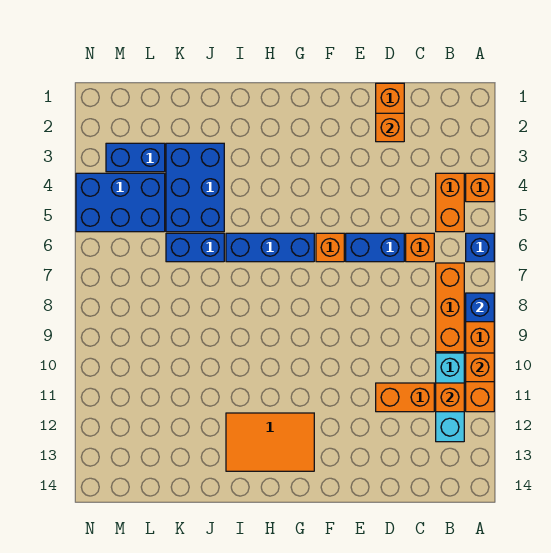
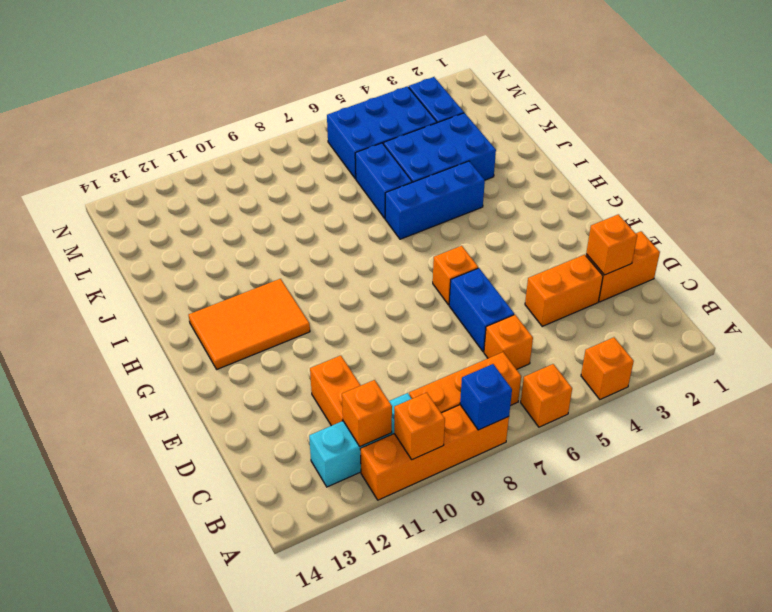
blue 1x1 brick [466,233,494,262] -> orange 1x1 brick [521,364,572,427]
orange 1x2 brick [436,173,464,232] -> orange 1x2 brick moved to [525,255,603,326]
blue 1x3 brick [226,233,314,262] -> blue 1x3 brick turned to [385,161,485,239]
orange 2x3 tile [226,413,314,471] -> orange 2x3 tile turned to [189,279,310,369]
blue 2x3 brick [76,173,165,232] -> blue 2x3 brick turned to [327,86,437,179]

